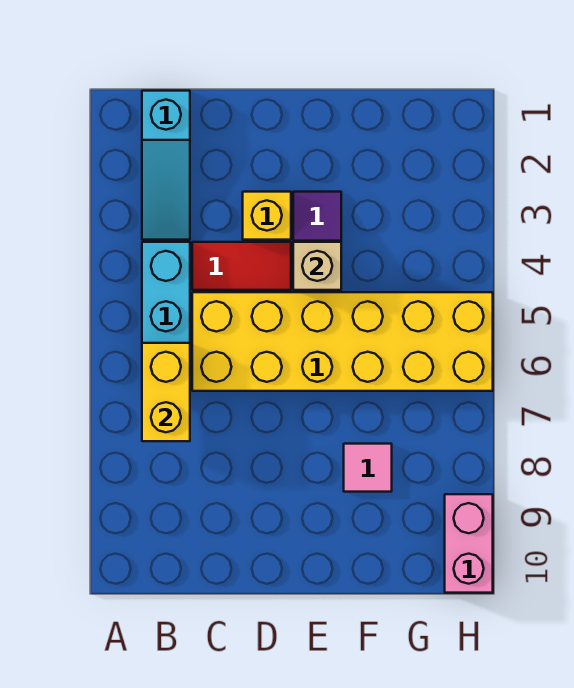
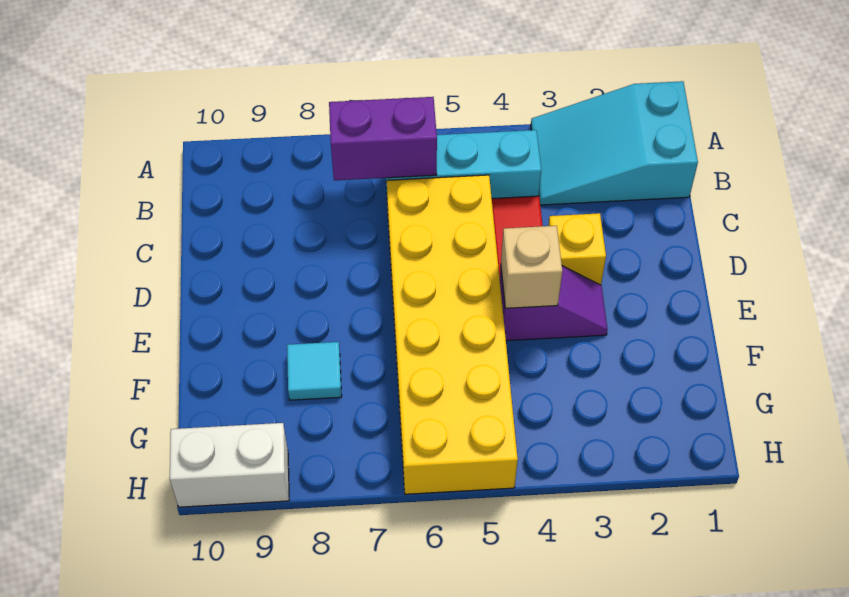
cyan 1x3 slope [142,91,190,240] -> cyan 2x3 slope [531,81,698,205]
yellow 1x2 brick [142,343,190,441] -> purple 1x2 brick [329,97,437,180]
pink 1x1 tile [344,444,392,492] -> cyan 1x1 tile [287,342,342,400]
pink 1x2 brick [445,494,493,593] -> white 1x2 brick [170,423,289,507]

